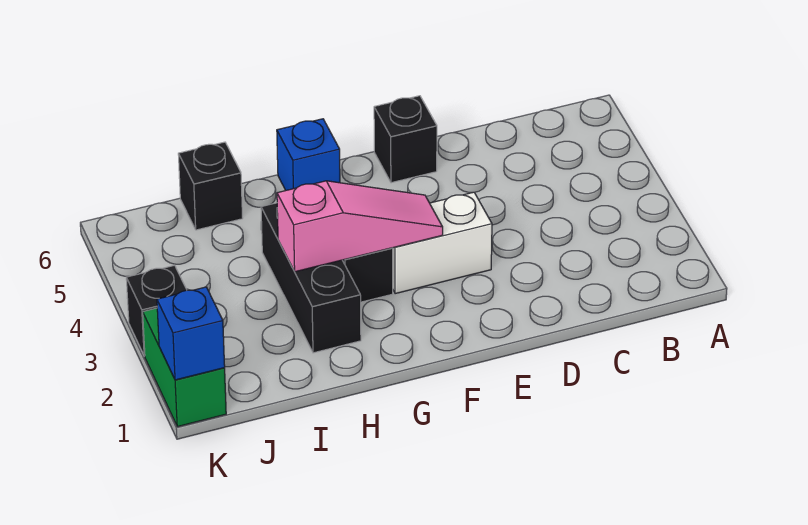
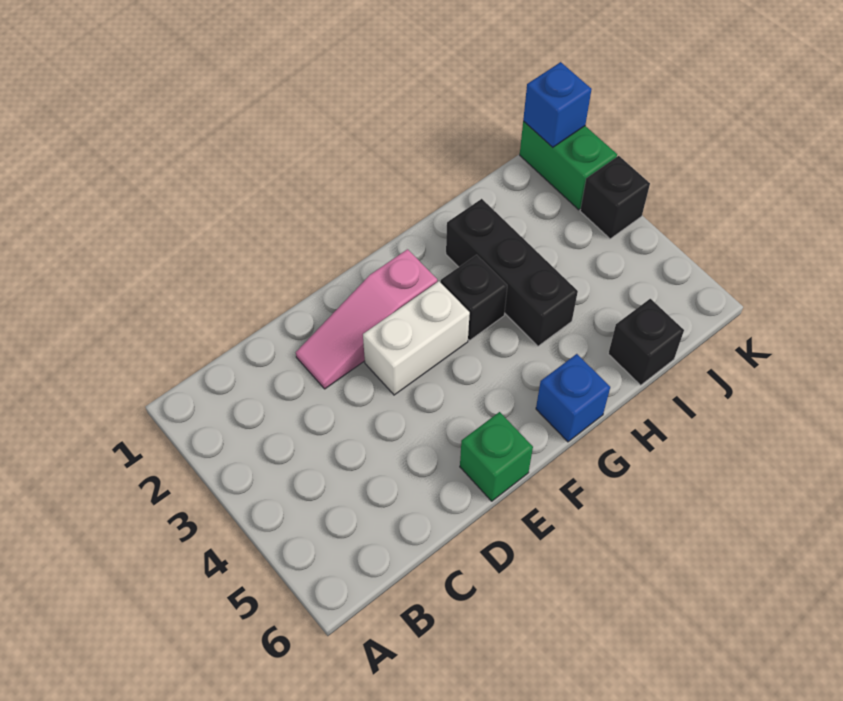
black 1x1 brick [374,96,437,183] -> green 1x1 brick [460,412,533,501]
pink 1x3 slope [277,181,443,272] -> pink 1x3 slope moved to [296,249,437,389]

